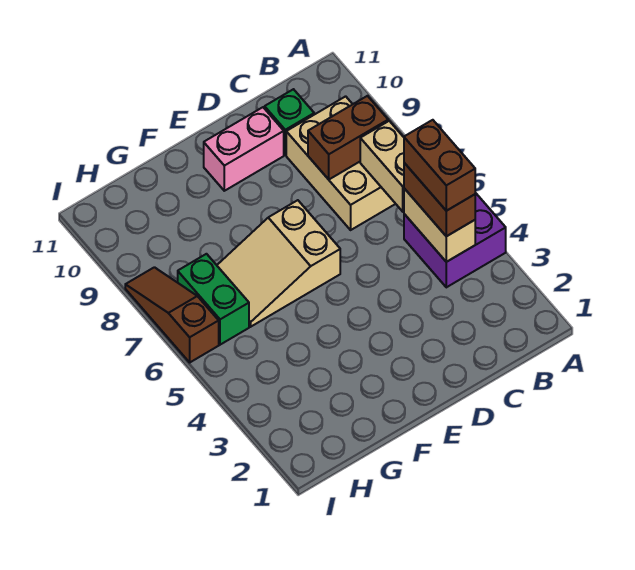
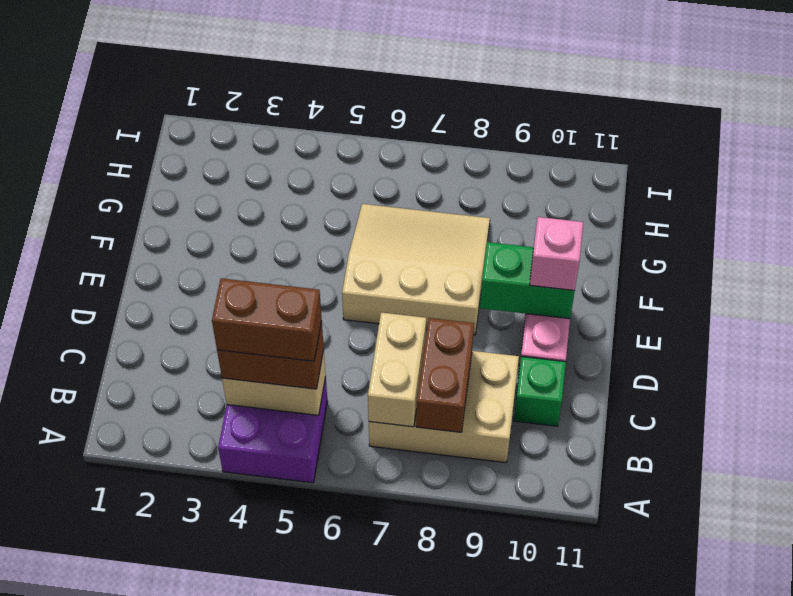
tan 1x2 brick [360,121,404,212] -> tan 1x2 brick turned to [368,312,426,427]
tan 2x3 slope [217,200,340,327] -> tan 3x3 slope [342,204,490,335]
none -> pink 1x1 brick [530,217,583,290]
green 1x2 brick [178,254,249,345] -> green 1x2 brick moved to [480,242,575,319]
brown 1x3 slope [125,267,219,362] -> none

